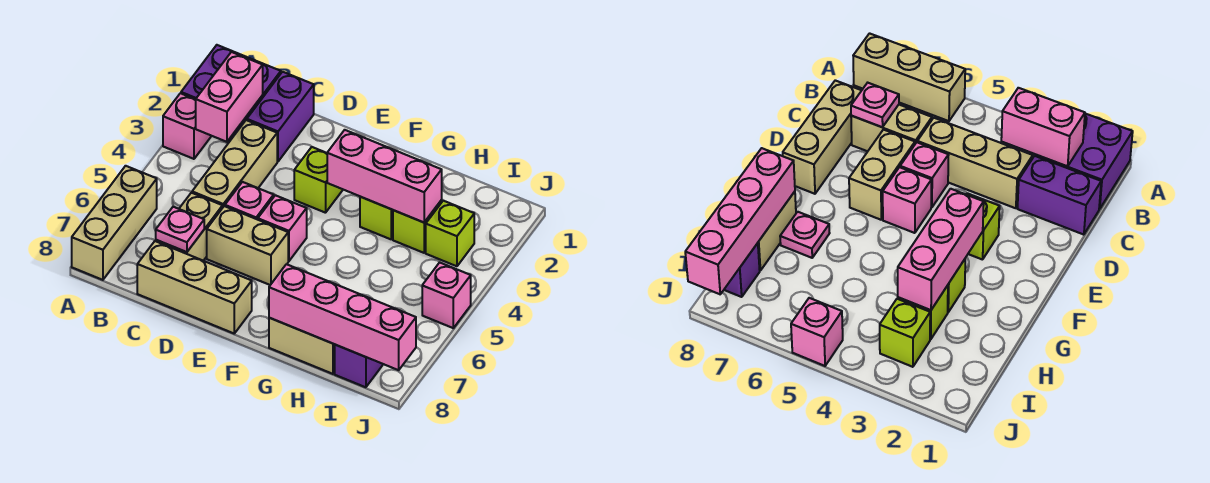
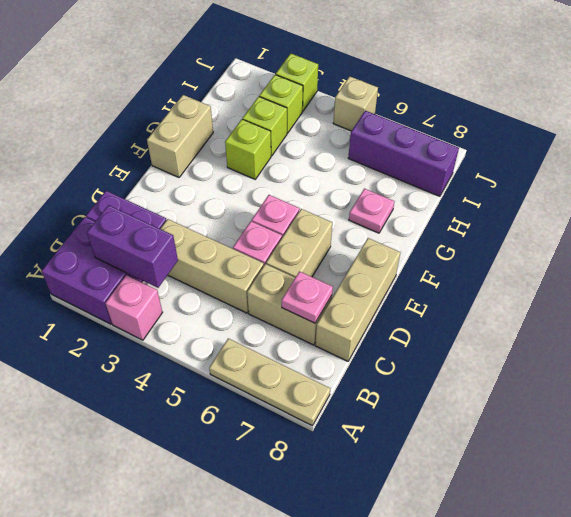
tan 1x3 brick [72,166,157,280] -> tan 1x3 plate [209,338,330,426]
pink 1x2 brick [196,52,263,142] -> purple 1x2 brick [87,205,178,288]
lime 1x1 brick [294,147,343,213] -> lime 1x1 brick moved to [276,54,318,111]
pink 1x3 brick [327,130,442,222] -> none
tan 1x2 brick [269,318,335,374] -> tan 1x2 brick moved to [147,95,213,177]
pink 1x4 brick [269,264,416,370] -> none
purple 1x1 brick [335,345,383,387] -> purple 1x3 brick [348,111,459,196]
pink 1x1 brick [422,262,471,328] -> tan 1x1 brick [333,76,378,131]

